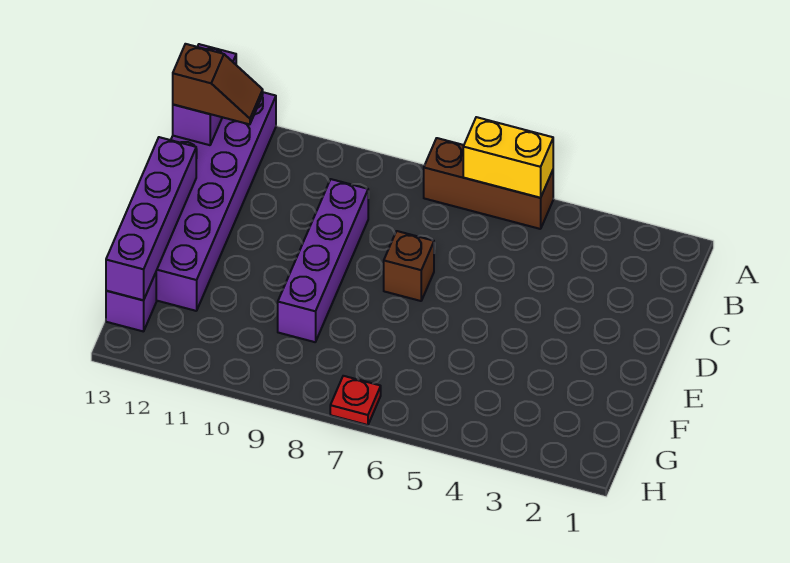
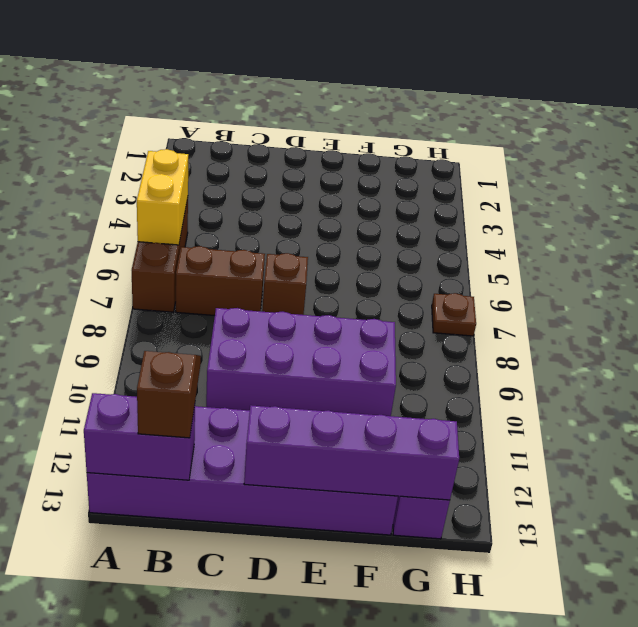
none -> brown 1x2 brick [176,246,265,316]
purple 1x4 brick [278,179,368,342] -> purple 2x4 brick [206,308,396,416]
red 1x1 plate [330,376,381,425] -> brown 1x1 plate [432,293,476,336]

